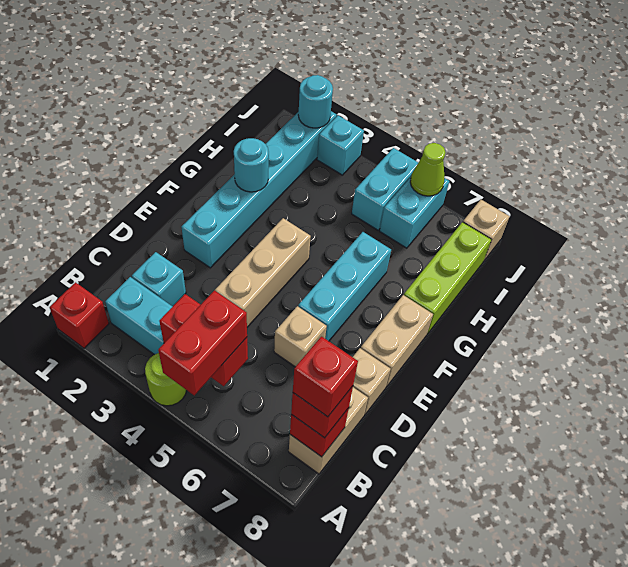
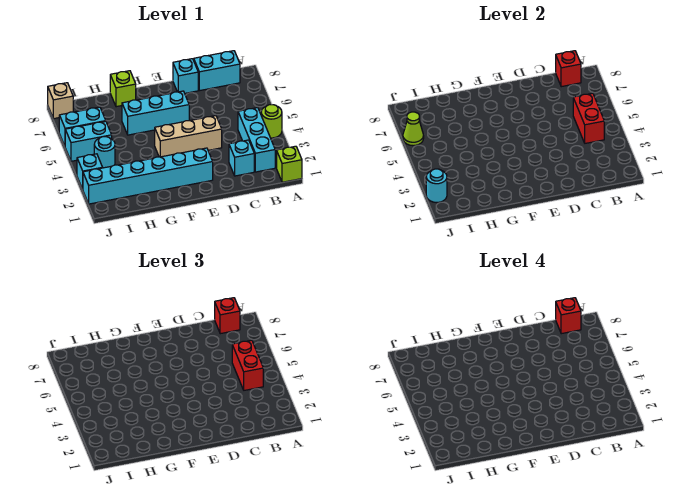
red 1x1 brick [50,282,109,348] -> lime 1x1 brick [277,146,302,182]
red 1x2 brick [158,290,247,395] -> red 1x2 brick turned to [232,340,263,390]
tan 1x2 brick [289,387,368,474] -> cyan 1x2 brick [194,51,240,91]
tan 1x1 brick [274,306,327,367] -> none
tan 1x1 brick [353,348,391,415] -> cyan 1x1 brick [173,59,198,93]
tan 1x2 brick [361,295,433,387] -> none
cyan 1x1 round brick [234,138,269,192] -> cyan 1x1 round brick moved to [94,137,115,168]
lime 1x3 brick [404,222,491,334] -> lime 1x1 brick [110,71,136,107]

